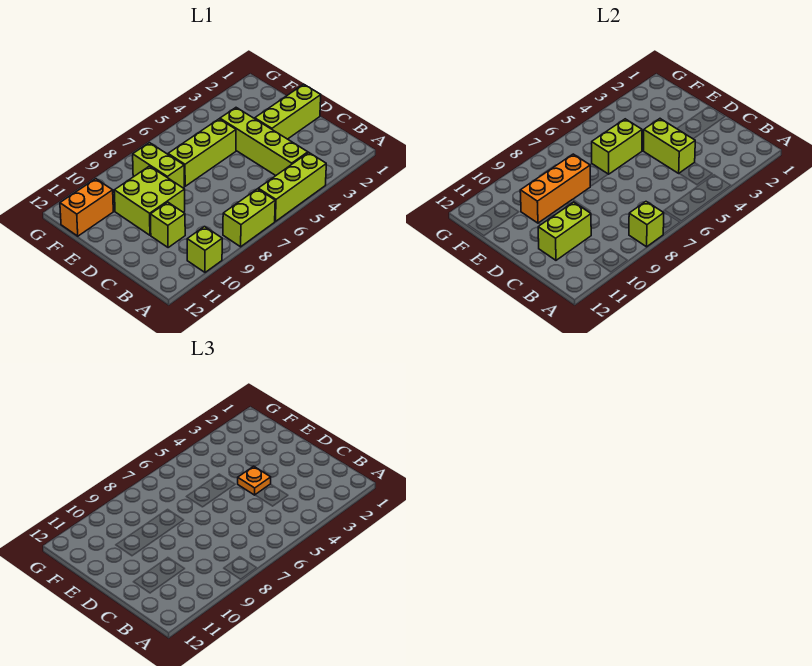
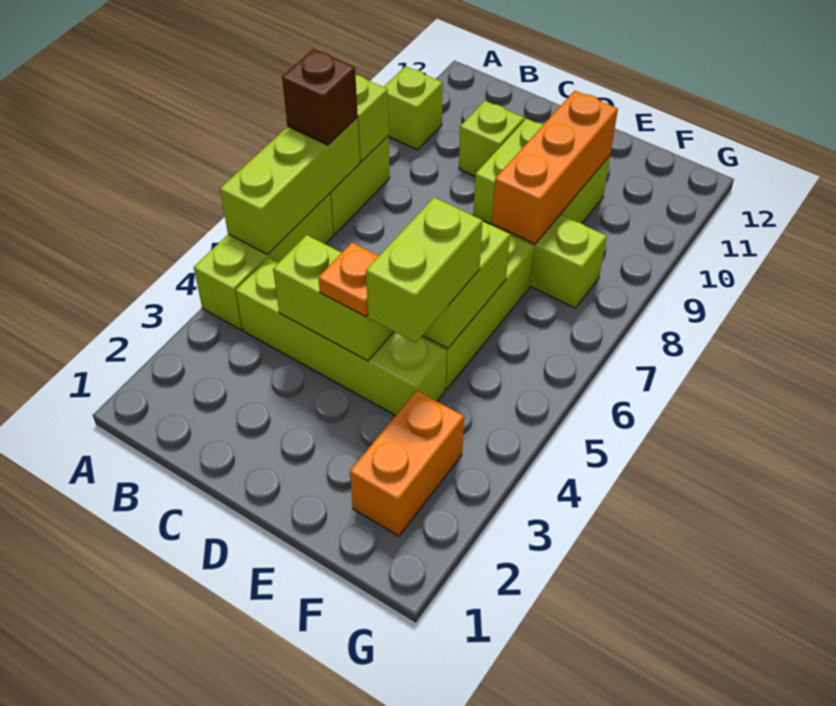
none -> brown 1x1 brick [282,49,358,145]
lime 1x2 brick [538,202,591,260] -> lime 1x2 brick moved to [366,197,483,343]
lime 1x3 brick [255,84,321,139] -> lime 1x3 brick moved to [220,118,360,254]
orange 1x2 brick [60,179,113,236] -> orange 1x2 brick moved to [350,391,464,536]

